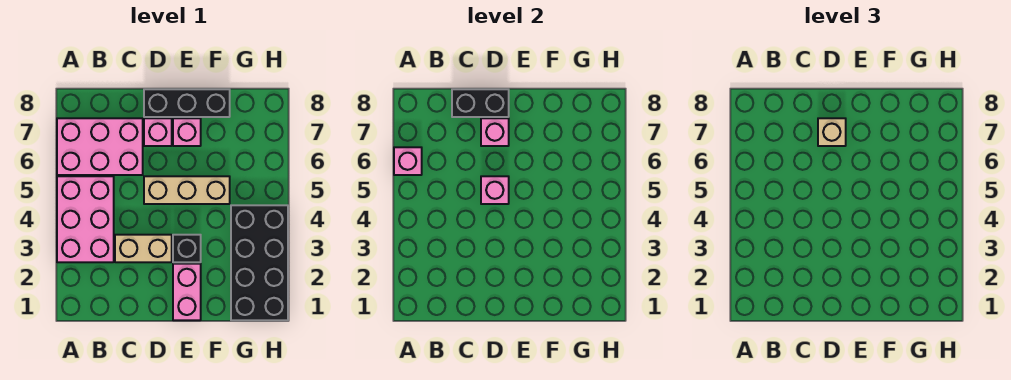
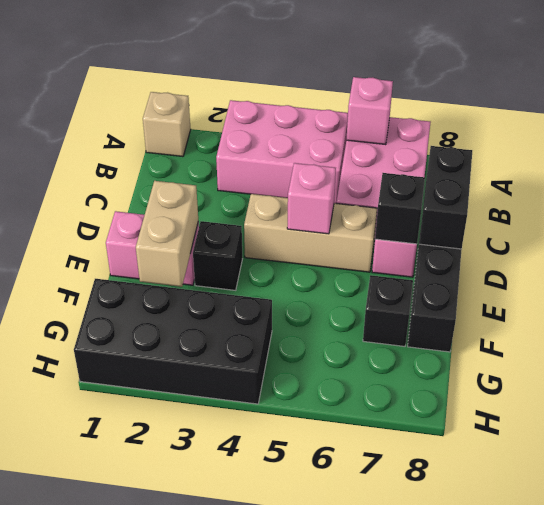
tan 1x2 brick [115,235,172,262] -> tan 1x2 brick moved to [136,181,198,287]
tan 1x3 brick [144,176,230,204] -> tan 1x3 brick turned to [244,194,377,272]
pink 1x1 brick [481,118,509,146] -> black 1x1 brick [375,173,425,244]
tan 1x1 brick [818,118,846,146] -> tan 1x1 brick moved to [143,92,191,157]
pink 1x1 brick [173,118,201,146] -> none
none -> black 1x1 brick [363,275,413,346]

